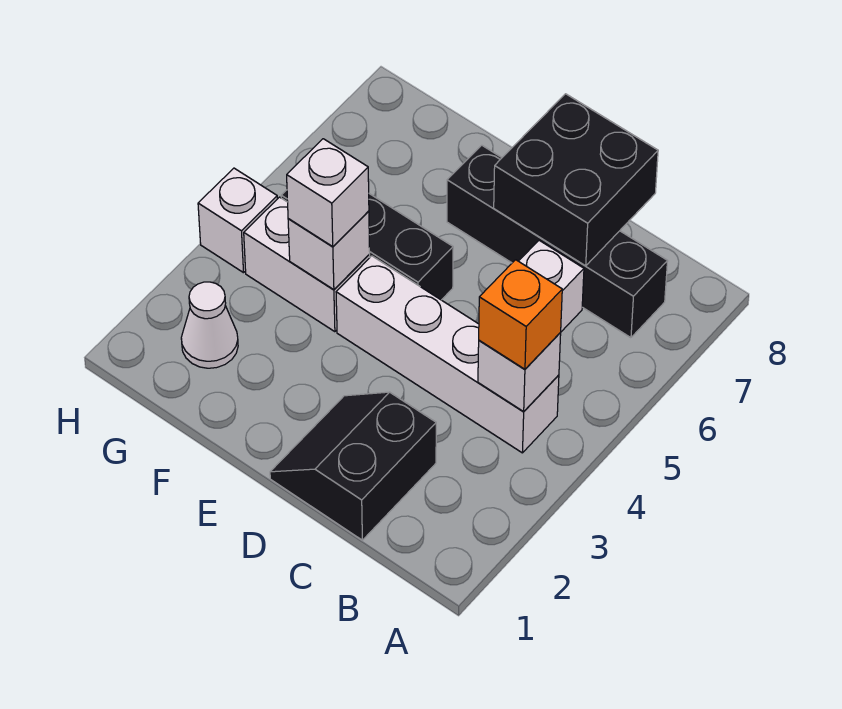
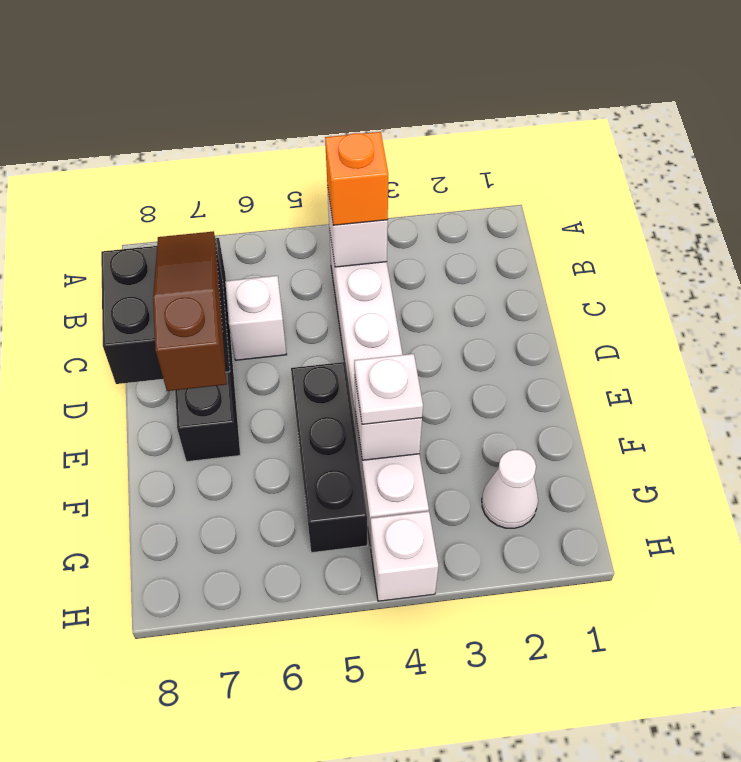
black 2x2 slope [270,392,436,540] -> none
none -> brown 1x3 slope [153,231,227,391]
white 1x1 brick [287,139,369,247] -> white 1x1 plate [354,354,423,424]

